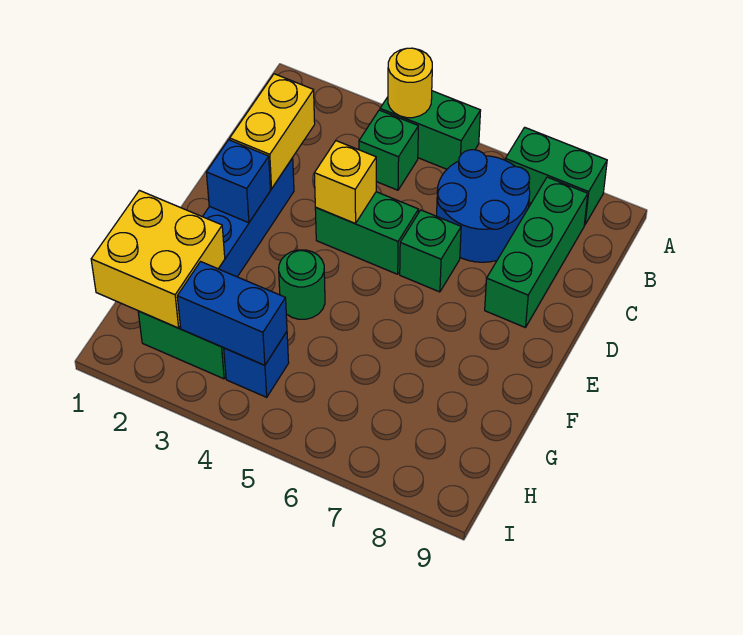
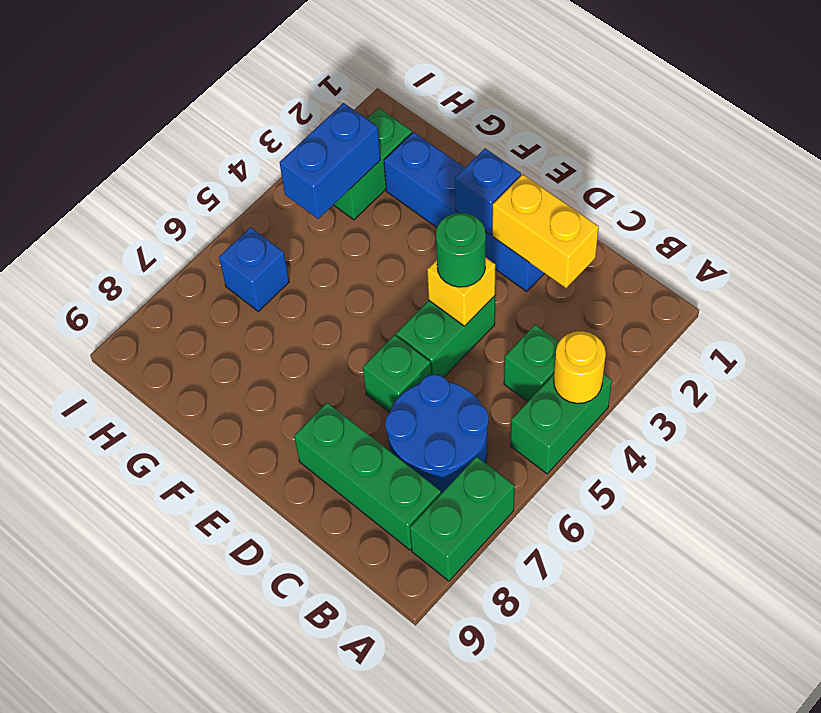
green 1x1 round brick [279,250,325,319] -> green 1x1 round brick moved to [436,213,486,287]
yellow 2x2 brick [91,190,225,328] -> none
blue 1x1 brick [224,332,289,397] -> blue 1x1 brick moved to [219,227,289,311]

